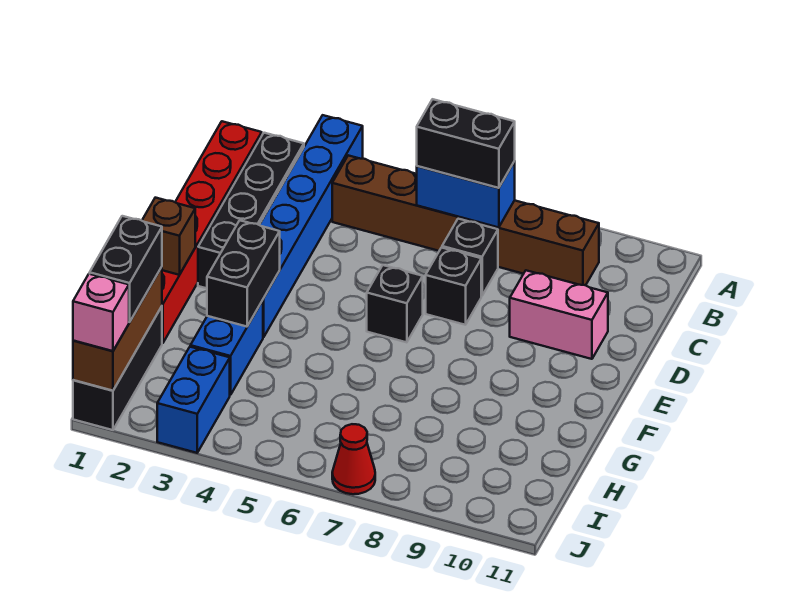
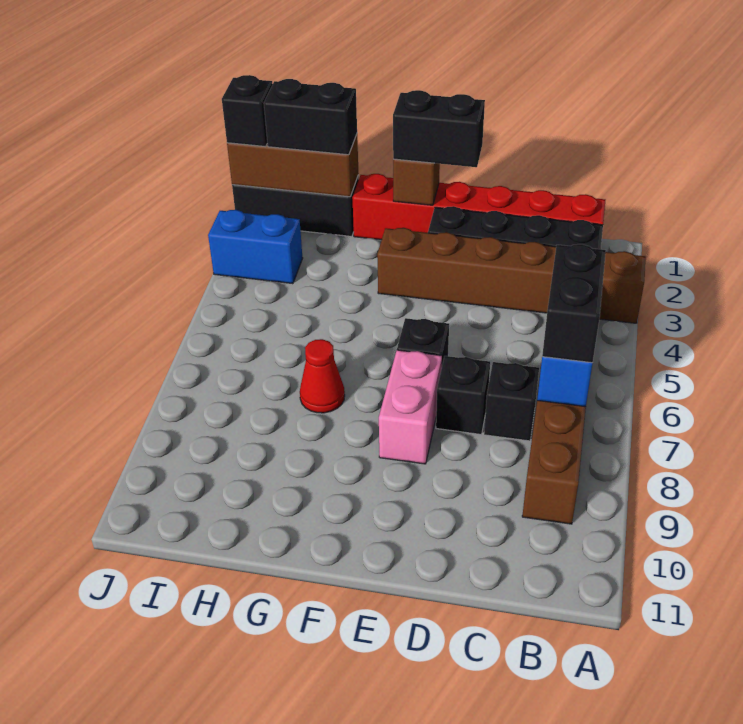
blue 1x6 brick [260,115,363,337] -> brown 1x6 brick [377,228,646,323]
pink 1x2 brick [510,270,608,359] -> pink 1x2 brick moved to [379,350,442,464]
black 1x2 brick [207,220,280,327] -> black 1x2 brick moved to [393,90,485,167]
blue 1x2 brick [190,300,263,395] -> none
pink 1x1 brick [73,274,129,351] -> black 1x1 brick [222,75,273,147]
red 1x1 cone [332,424,375,494] -> red 1x1 cone moved to [300,339,345,413]

